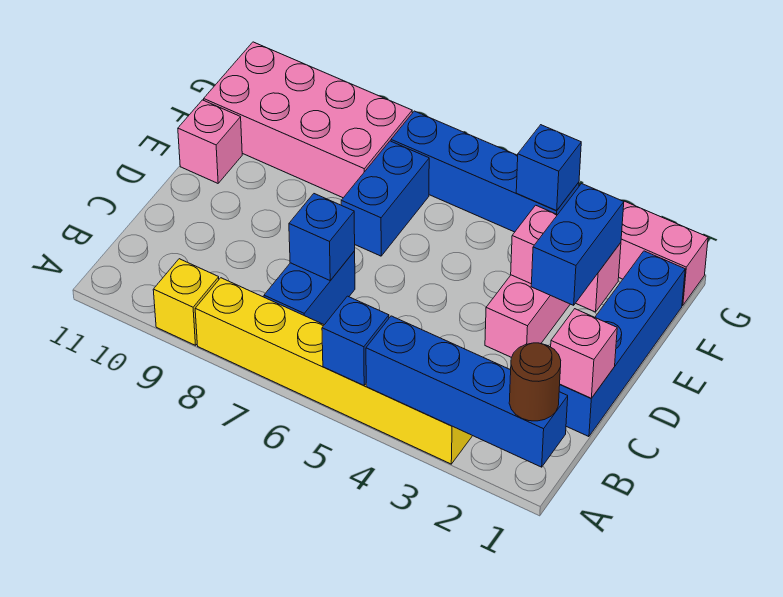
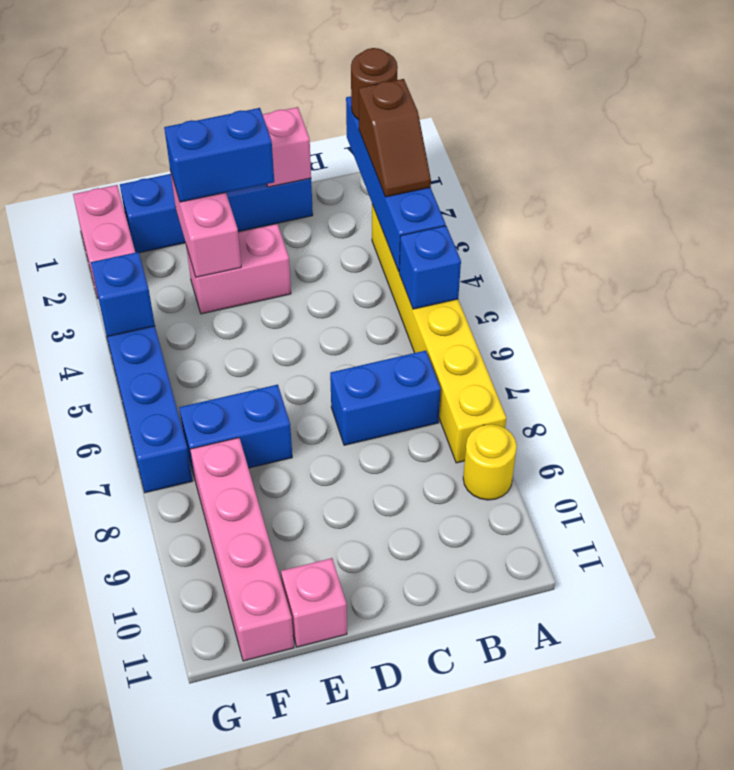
none -> brown 1x2 slope [359,79,431,197]
yellow 1x1 brick [153,259,219,345] -> yellow 1x1 round brick [463,424,517,500]
blue 1x1 brick [289,194,355,280] -> none
pink 2x4 brick [204,42,412,198] -> pink 1x4 brick [190,438,294,661]

